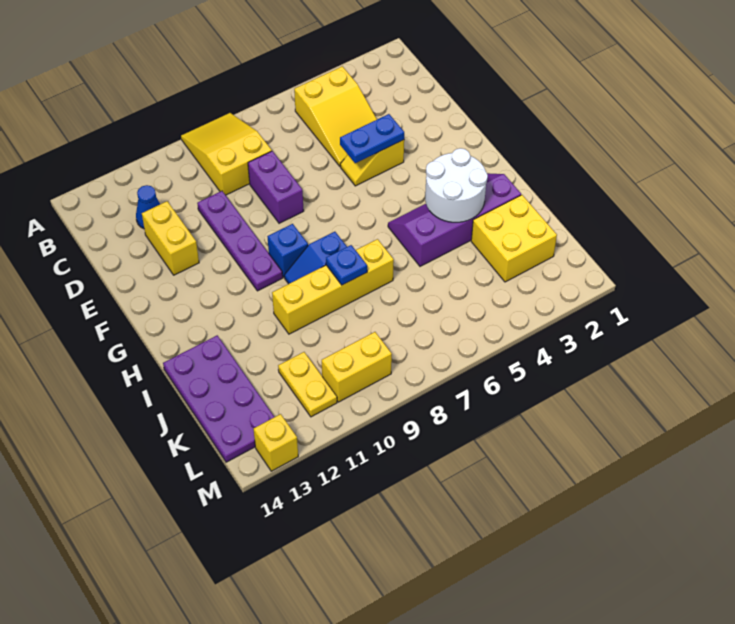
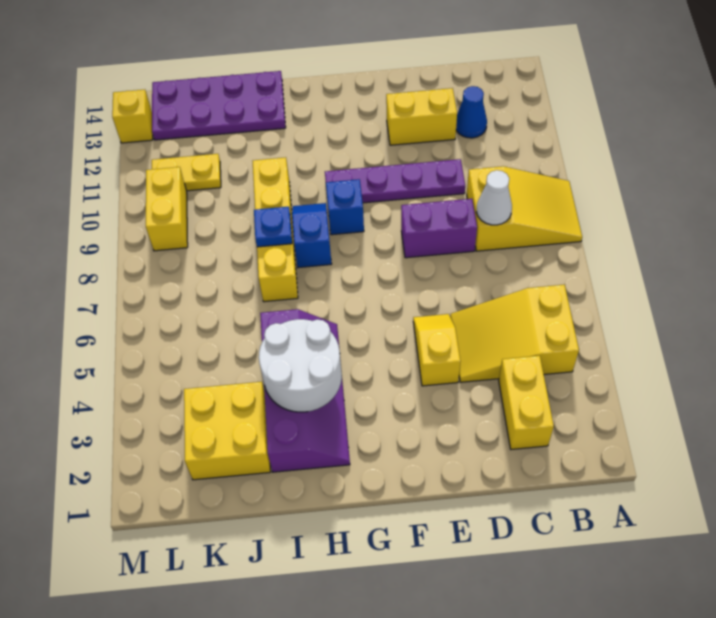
none -> yellow 1x2 brick [499,356,554,449]
none -> white 1x1 cone [476,170,512,225]
blue 1x2 plate [340,114,404,163] -> none

